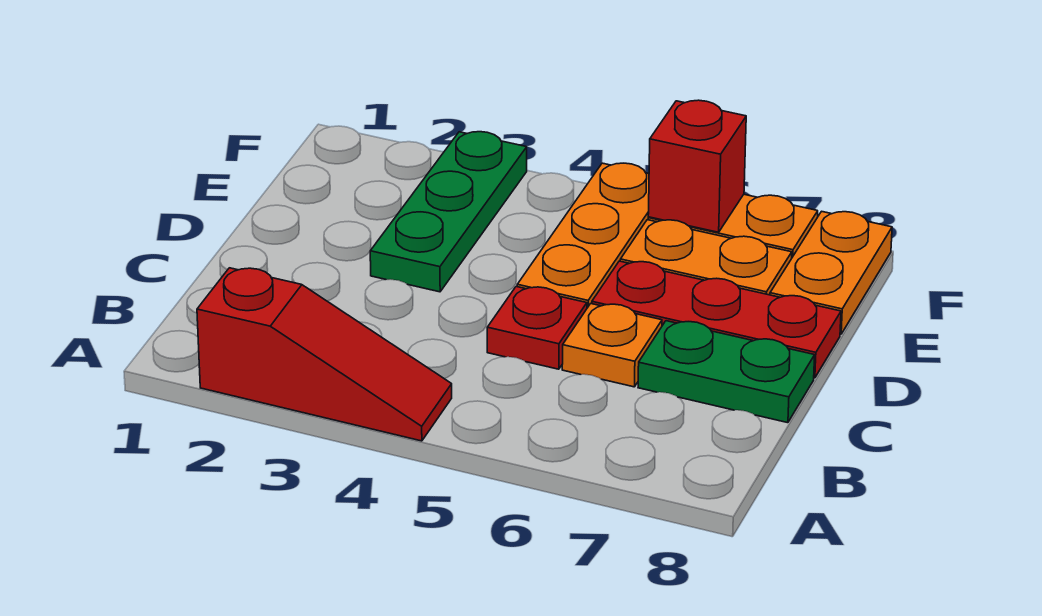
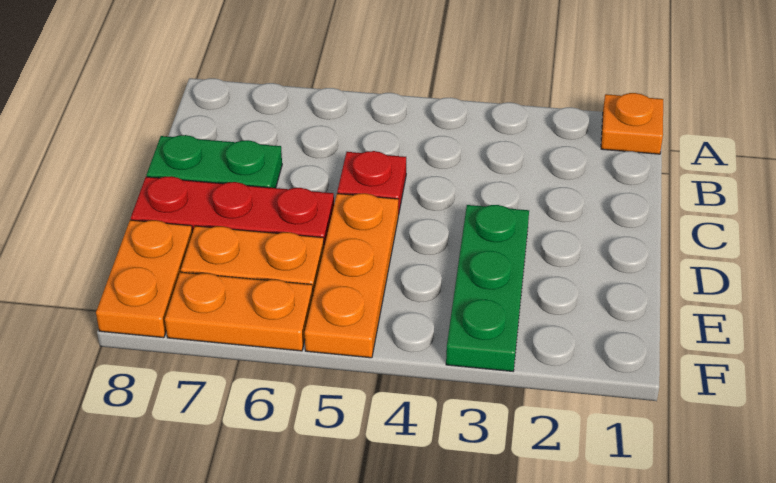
red 1x3 slope [197,268,452,441] -> none
orange 1x1 plate [562,304,662,387] -> orange 1x1 plate moved to [601,93,663,154]
red 1x1 brick [648,100,746,232] -> none

